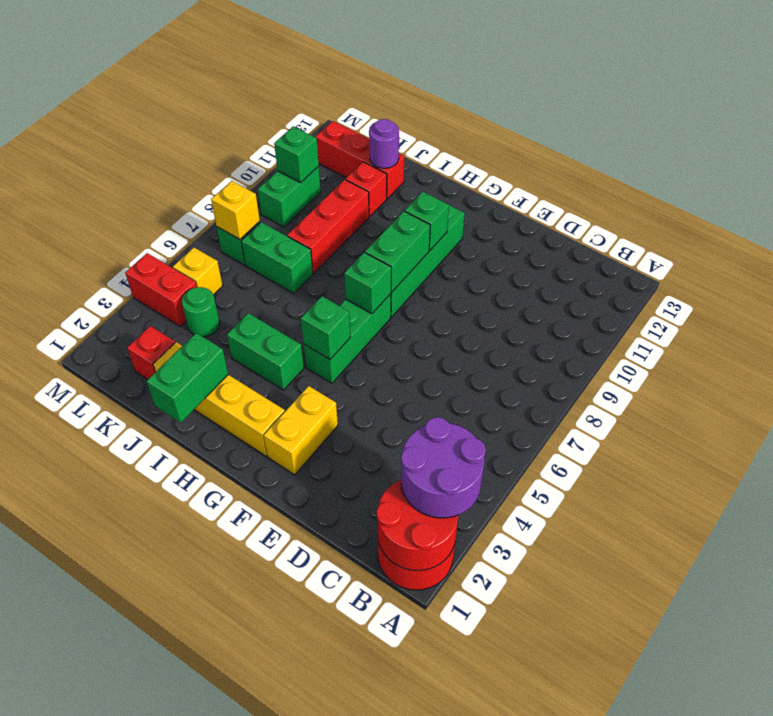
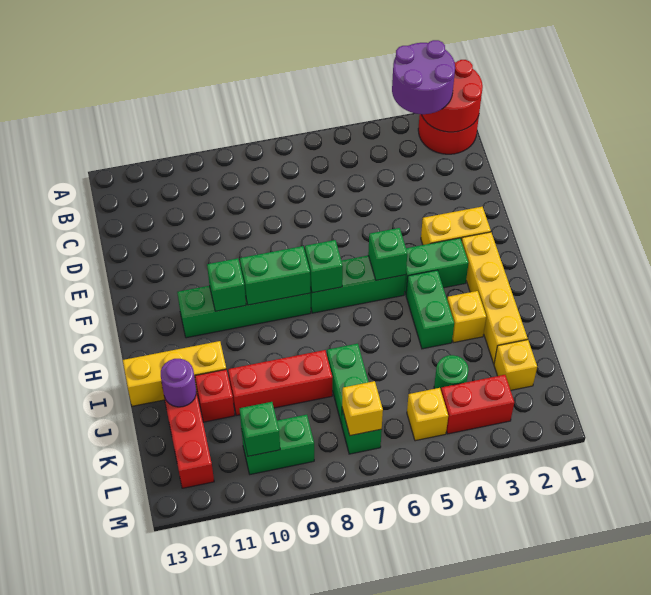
green 1x2 brick [147,333,228,423] -> green 1x2 brick moved to [405,238,469,294]
none -> yellow 1x1 brick [447,291,486,343]
none -> yellow 1x3 brick [123,341,226,406]
red 1x1 brick [127,326,175,379] -> yellow 1x1 brick [494,340,537,390]
red 1x2 brick [125,253,197,326] -> red 1x2 brick turned to [441,375,514,434]

